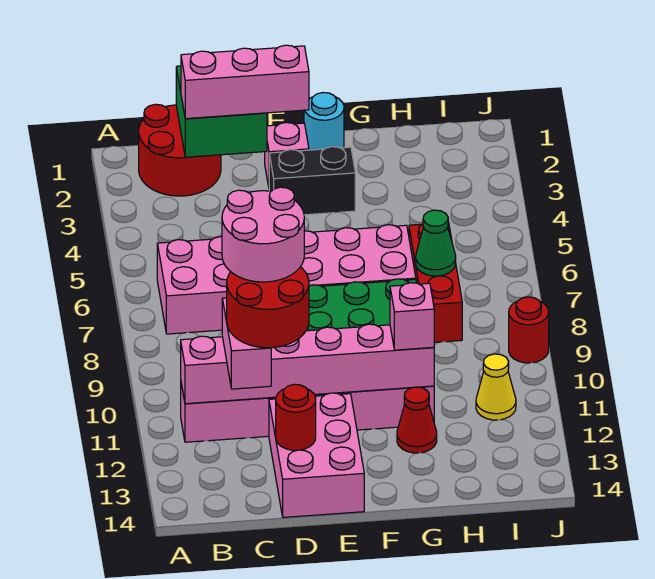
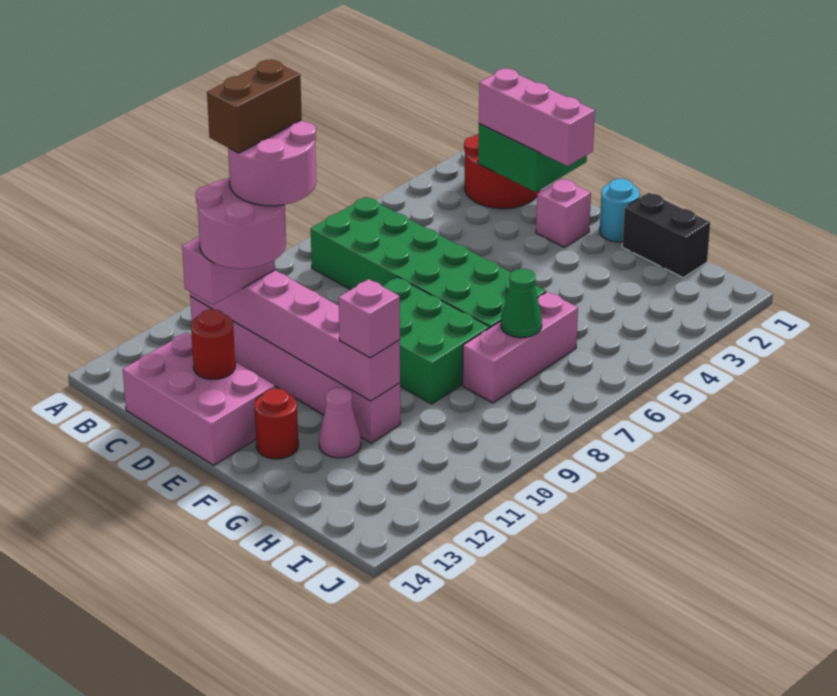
pink 2x6 brick [157,225,416,334] -> green 2x6 brick [311,197,546,328]
none -> brown 1x2 brick [207,60,302,153]
red 2x2 round brick [227,267,309,348] -> pink 2x2 round brick [196,178,286,269]
pink 2x3 brick [269,393,364,517] -> pink 2x3 brick turned to [123,333,275,465]
black 1x2 brick [269,147,355,215] -> black 1x2 brick moved to [622,193,710,277]
red 1x1 cone [397,387,437,453] -> pink 1x1 cone [319,388,361,458]
red 1x3 brick [409,223,462,342] -> pink 1x3 brick [463,292,578,403]
yellow 1x1 cone [476,354,516,420] -> none
red 1x1 round brick [509,297,549,363] -> red 1x1 round brick moved to [255,389,298,459]

